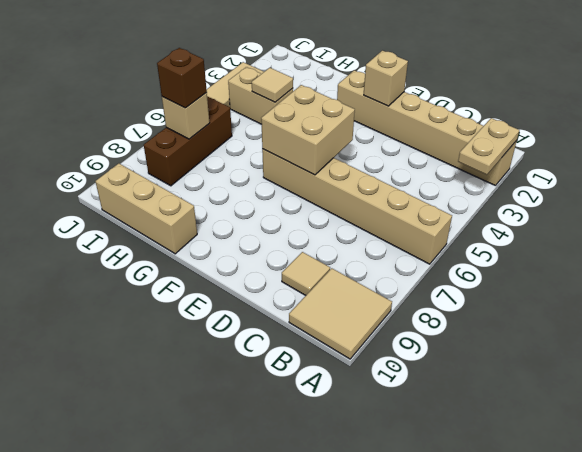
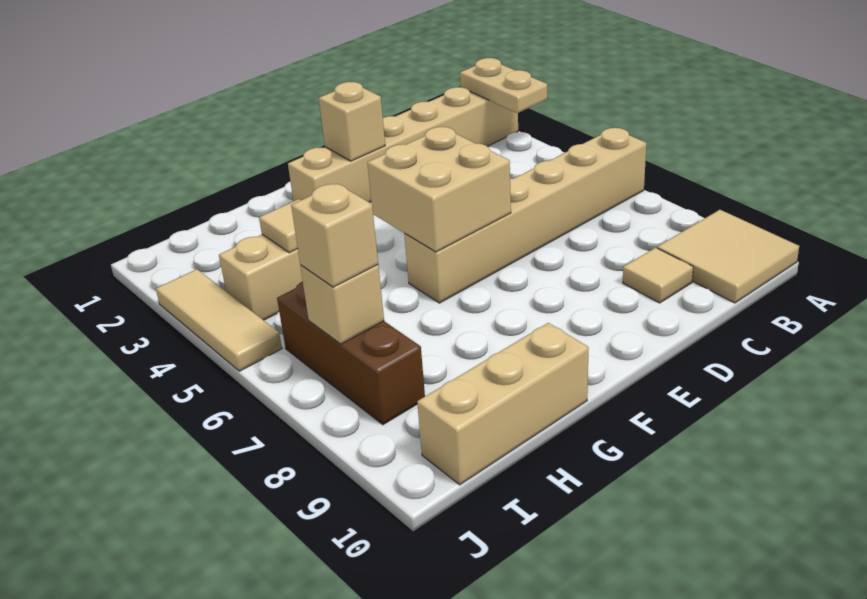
brown 1x1 brick [157,48,207,108] -> tan 1x1 brick [291,184,378,287]

